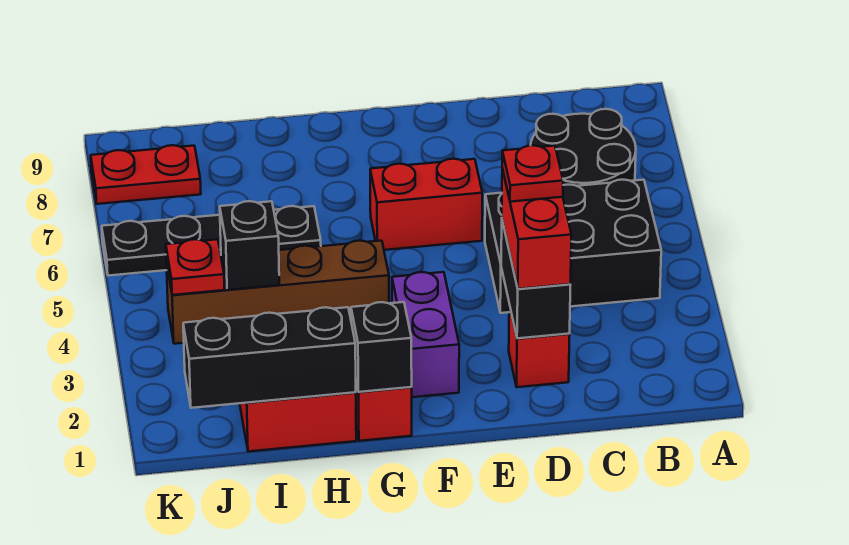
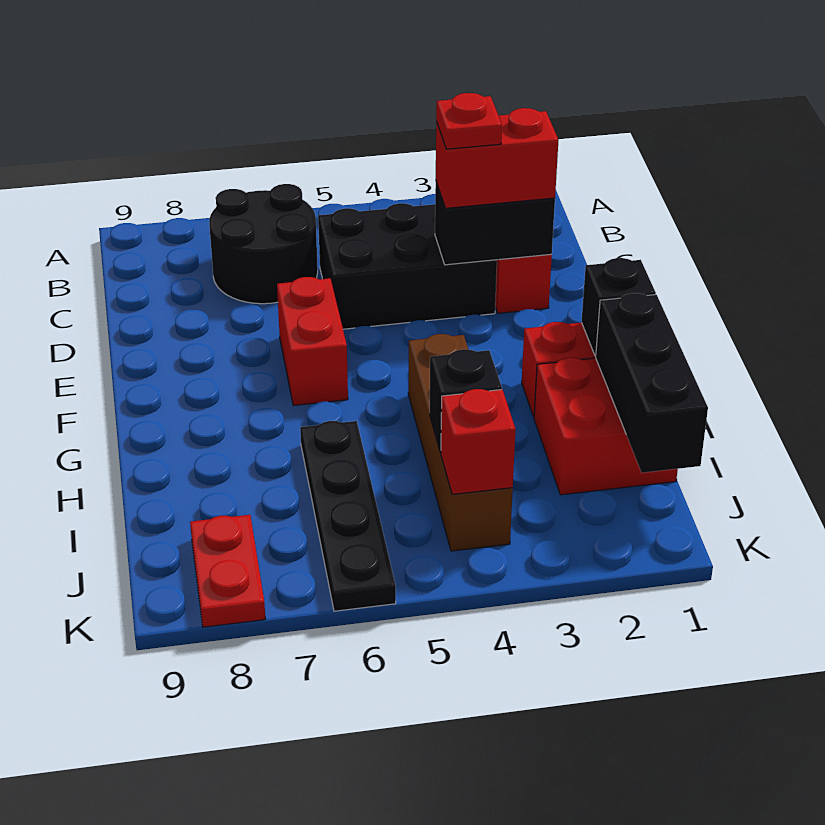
black 2x3 brick [485,180,661,313] -> black 2x3 brick turned to [318,203,497,329]
purple 1x2 brick [392,272,459,397] -> none
red 1x1 plate [166,239,224,295] -> red 1x1 brick [441,389,516,495]

